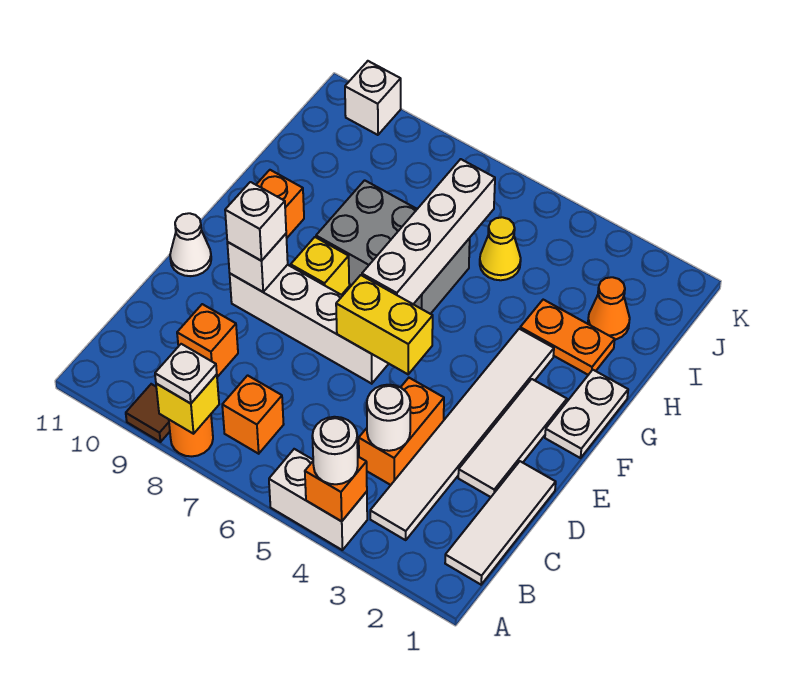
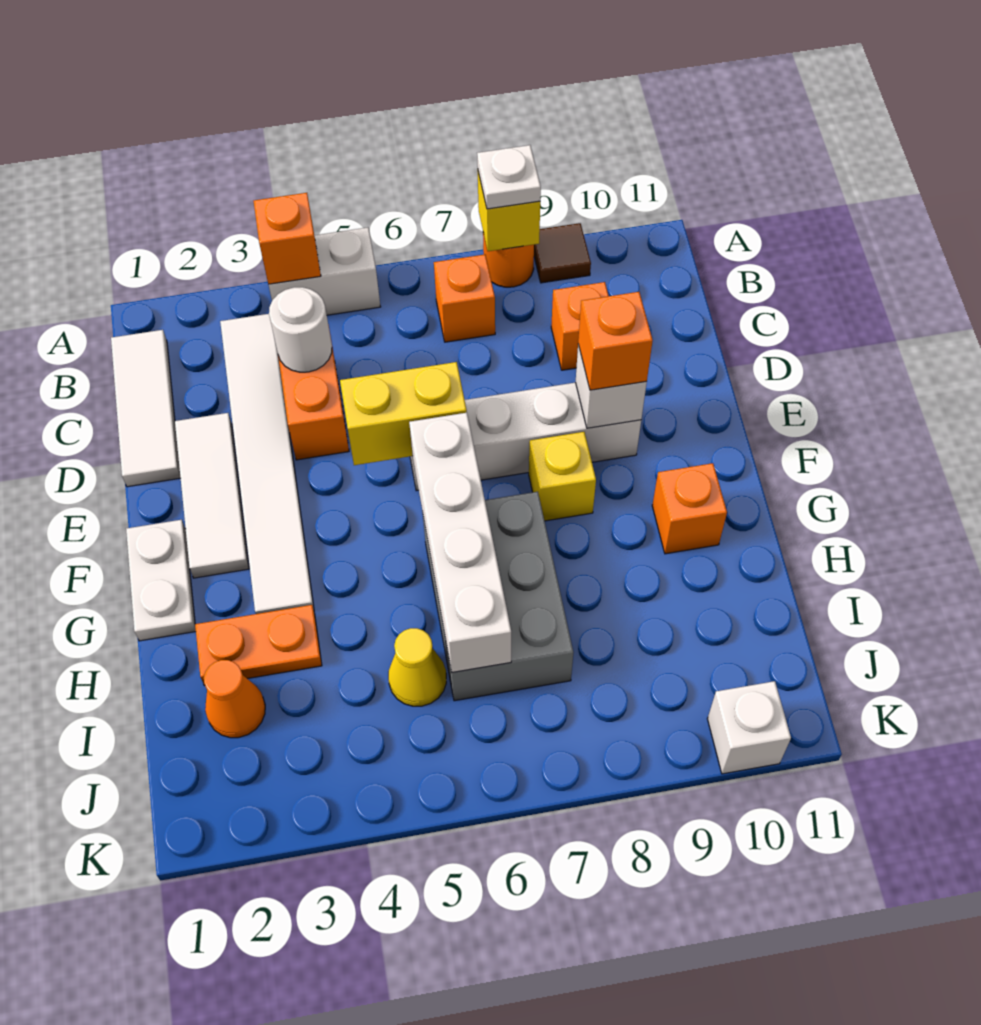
white 1x1 round brick [312,417,358,484] -> none
white 1x1 brick [225,182,286,261] -> orange 1x1 brick [578,292,653,390]
white 1x1 cone [170,213,211,276] -> none
grey 2x3 brick [316,180,470,314] -> grey 2x3 brick turned to [423,492,573,701]

